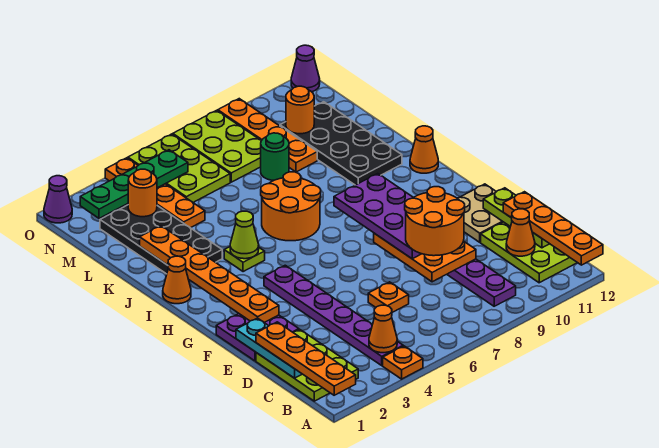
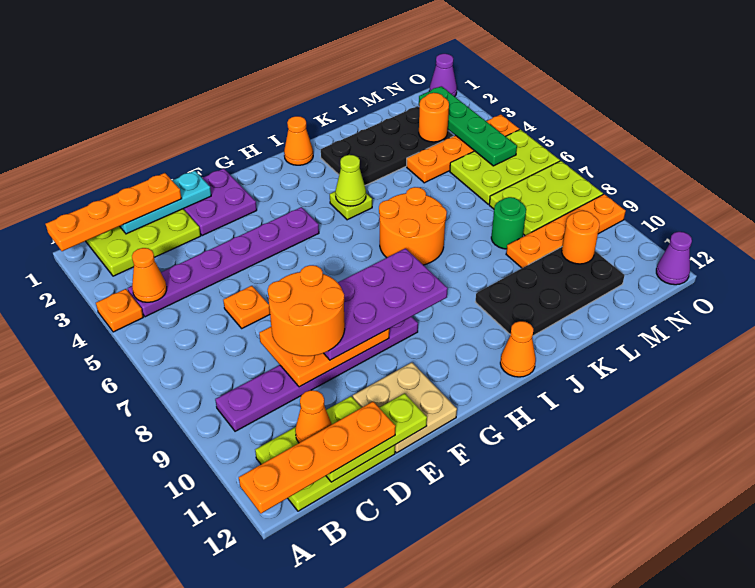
orange 1x6 plate [140,226,279,323] -> none

